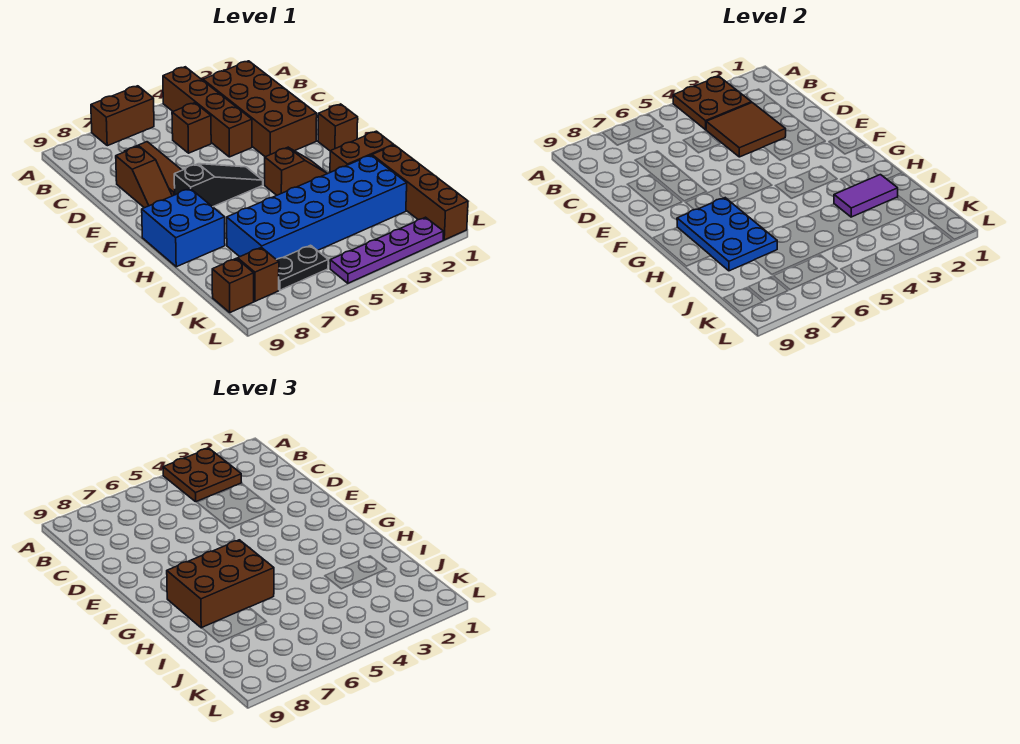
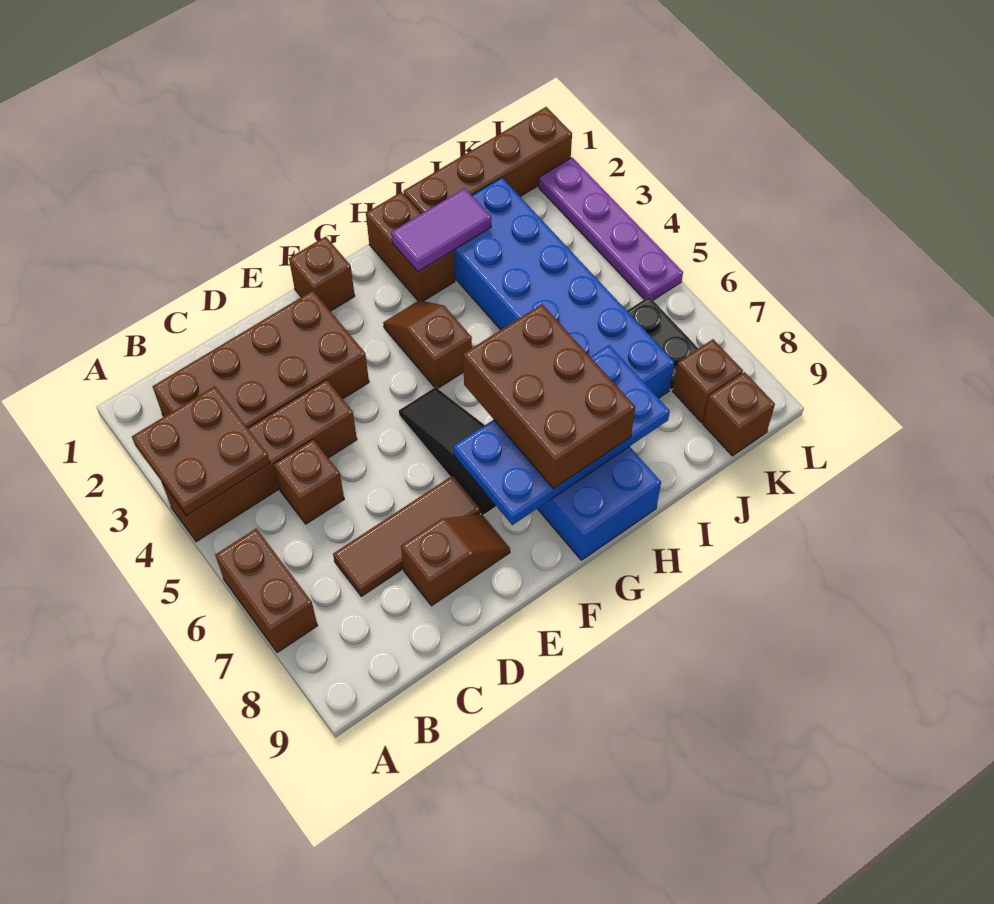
brown 2x2 plate [163,448,242,502] -> none
brown 2x2 tile [706,103,786,157] -> none
blue 2x3 plate [677,198,777,271] -> blue 2x4 plate [453,345,670,525]
purple 1x2 tile [834,175,898,217] -> purple 1x2 tile turned to [391,188,491,272]

